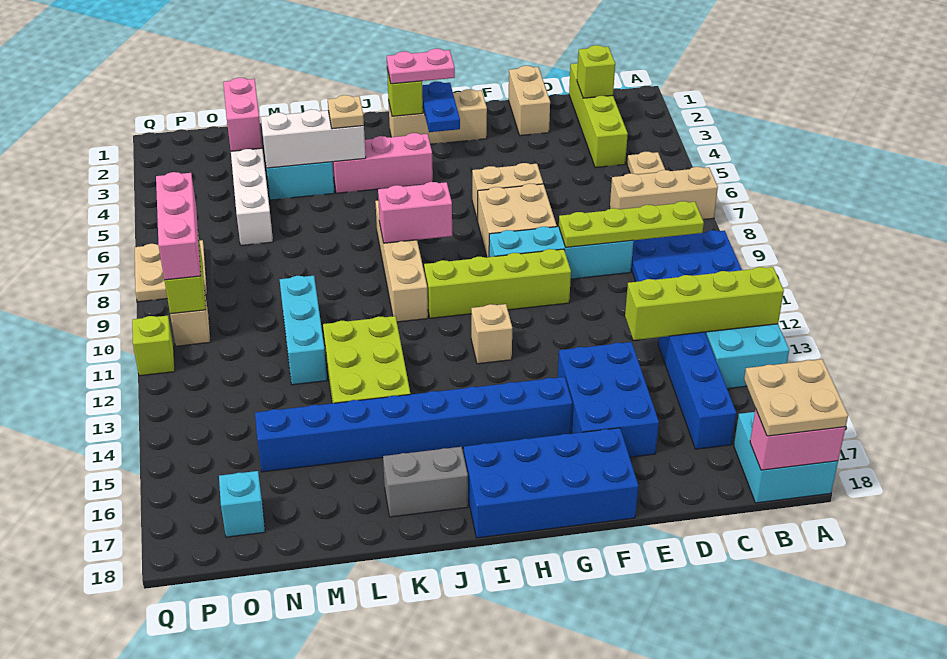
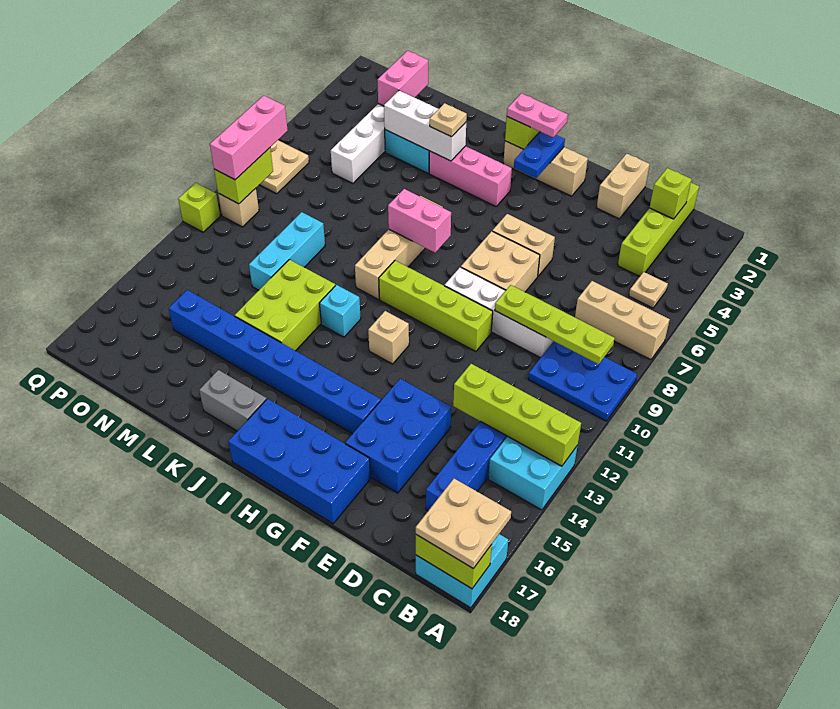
pink 1x2 brick [750,409,846,470] -> lime 1x2 brick [416,535,492,589]
cyan 1x4 brick [489,227,633,279] -> white 1x4 brick [444,267,553,358]
cyan 1x1 brick [219,471,265,537] -> cyan 1x1 brick moved to [319,285,361,337]

